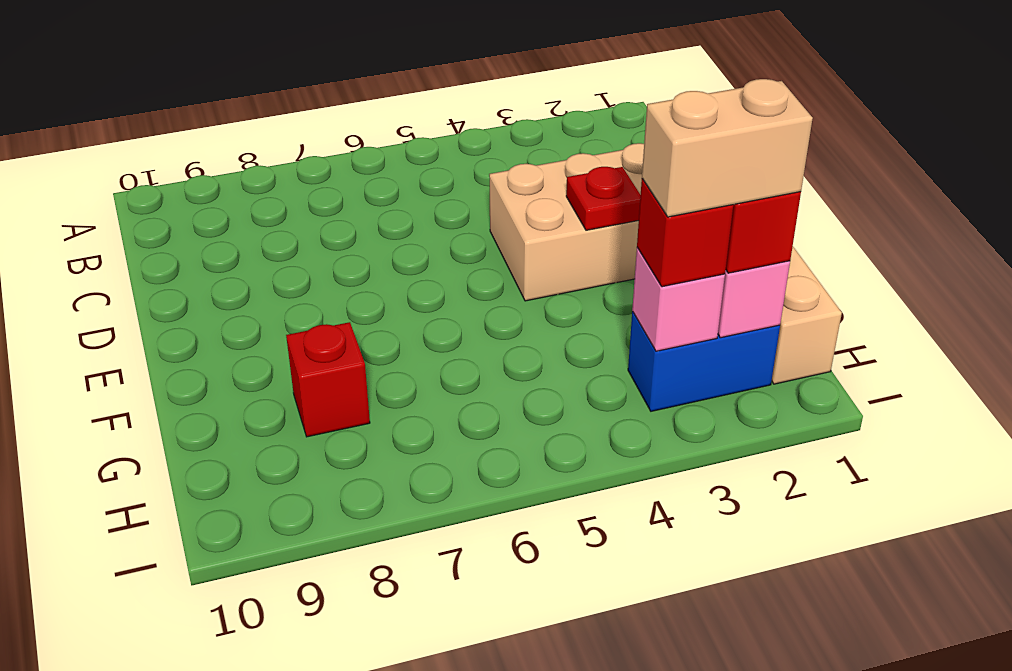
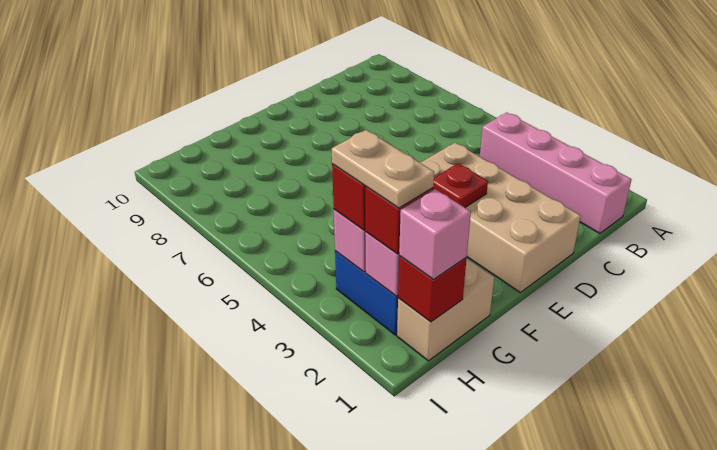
none -> pink 1x4 brick [480,112,632,234]
red 1x1 brick [286,322,370,437] -> red 1x1 brick moved to [398,256,467,322]
none -> pink 1x1 brick [399,189,471,279]
tan 1x2 brick [642,79,813,217] -> tan 1x2 plate [332,130,434,208]

